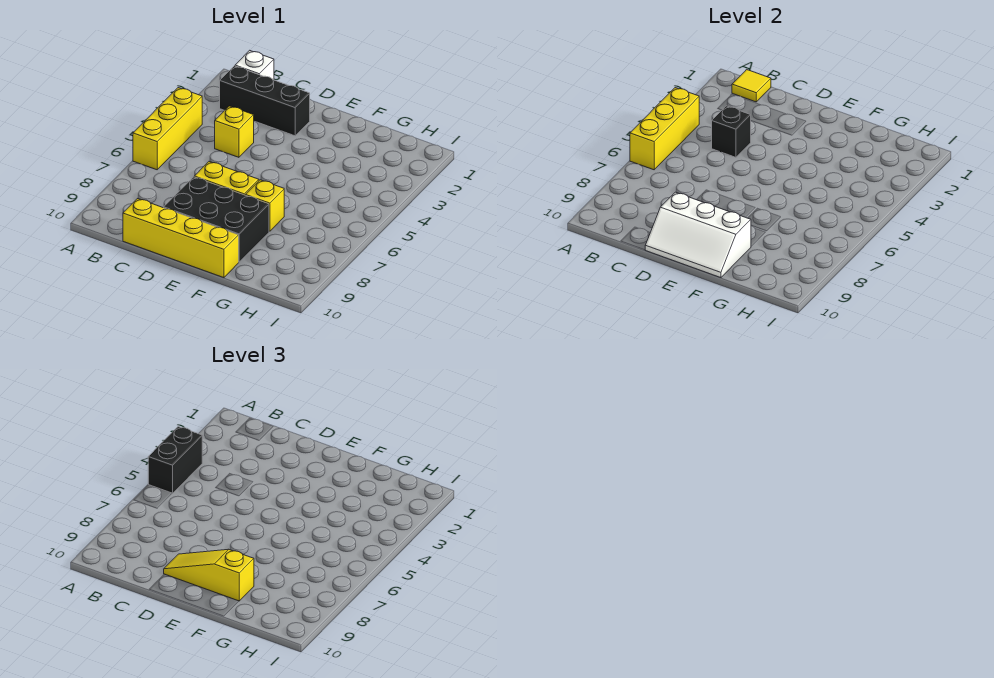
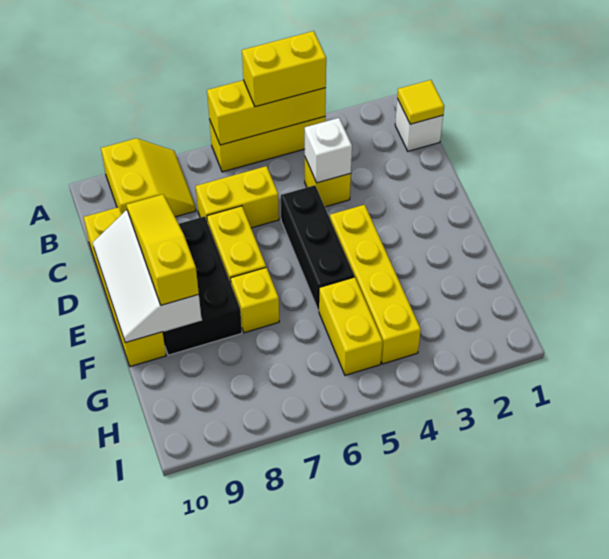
black 1x2 brick [148,427,202,493] -> yellow 1x2 brick [242,31,326,107]
none -> yellow 2x2 slope [101,138,196,217]
black 1x3 brick [220,66,310,136] -> black 1x3 brick moved to [281,185,354,311]
black 1x1 brick [712,106,751,157] -> white 1x1 brick [305,118,352,183]
none -> yellow 1x2 brick [196,166,279,228]
none -> yellow 1x4 brick [330,205,421,364]
none -> yellow 1x2 brick [319,277,383,375]

